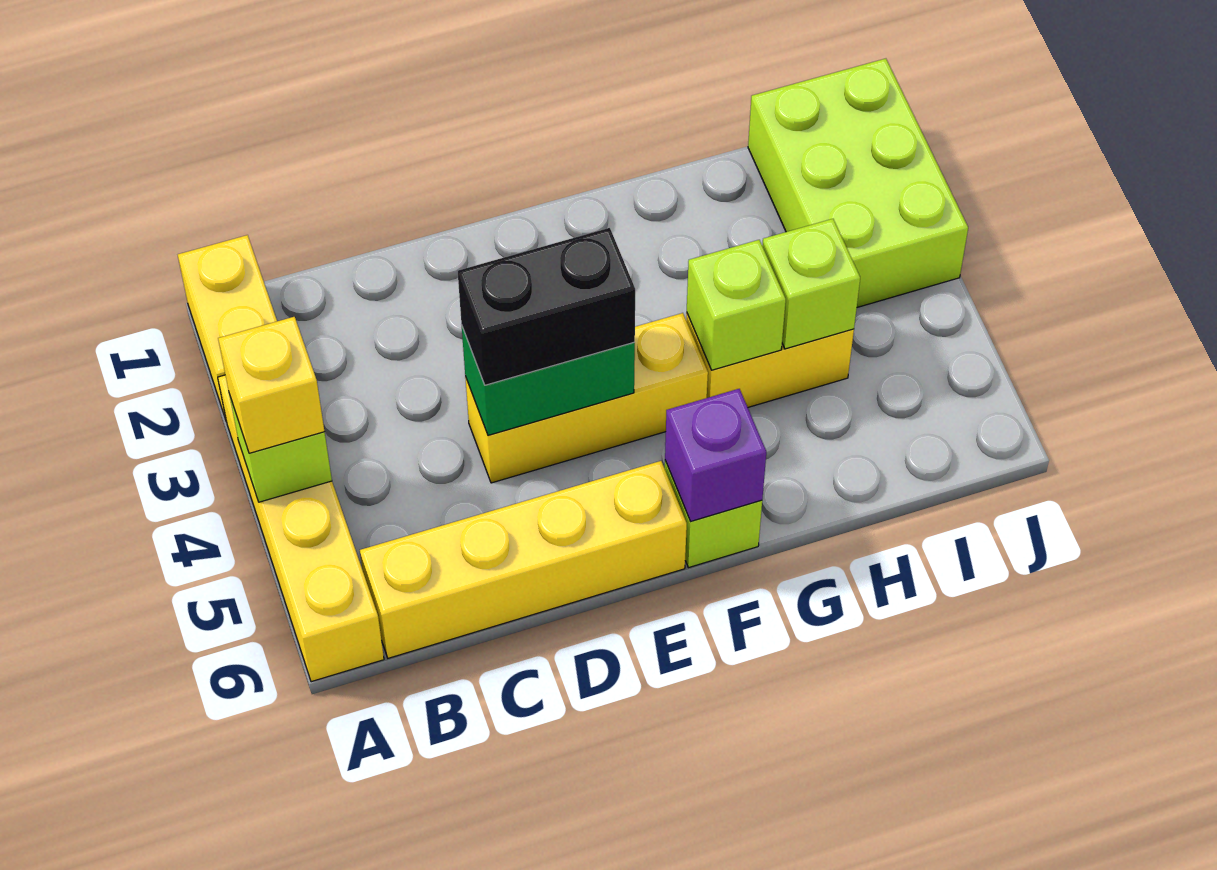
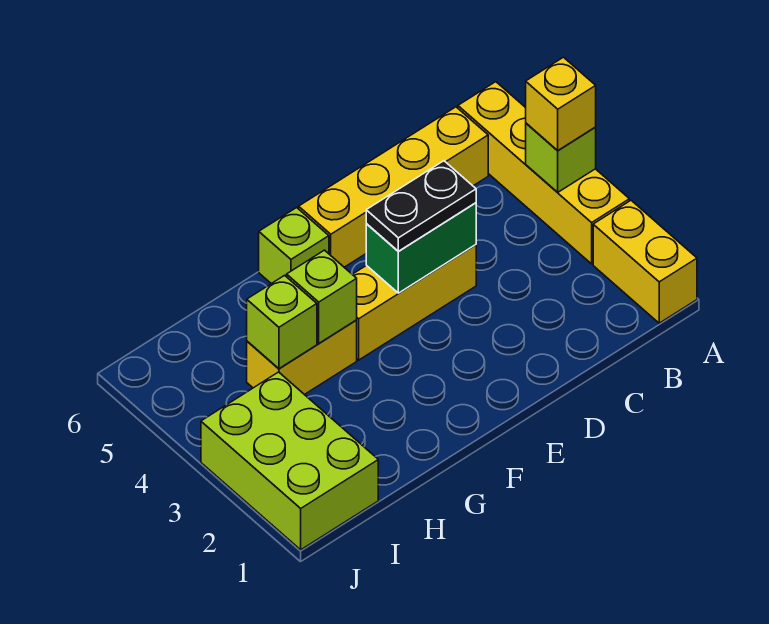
black 1x2 brick [458,228,635,385] -> black 1x2 plate [366,161,476,251]
purple 1x1 brick [665,389,766,522] -> none

